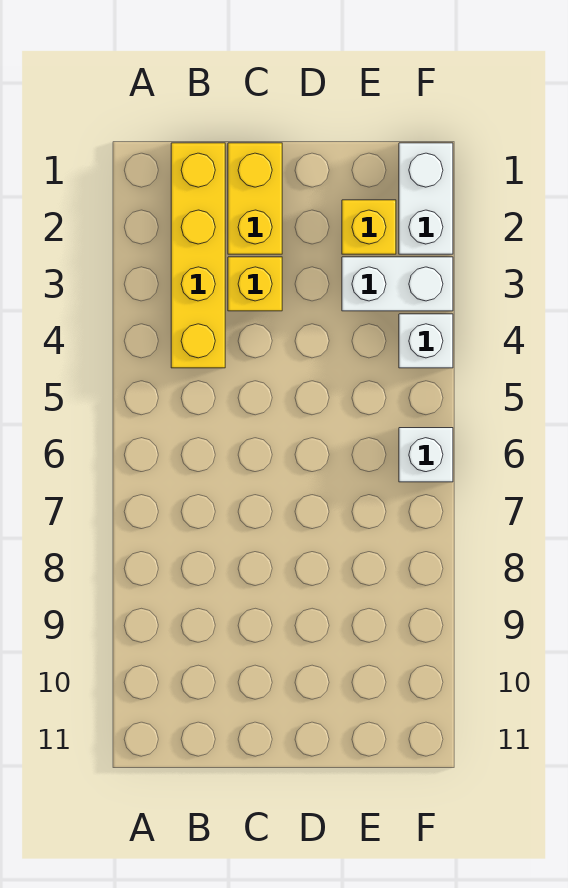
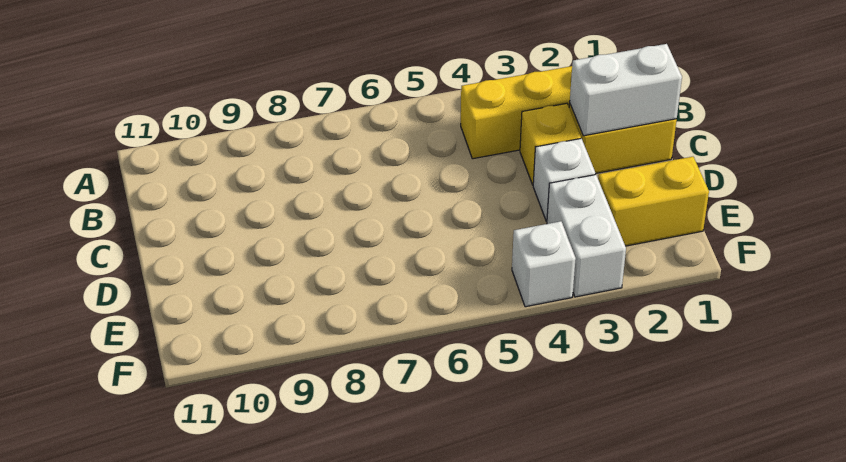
yellow 1x1 brick [342,200,396,254] -> yellow 1x2 brick [598,157,709,246]
white 1x2 brick [399,143,453,254] -> white 1x2 brick moved to [570,44,682,136]
white 1x1 brick [399,428,453,482] -> white 1x1 brick moved to [533,139,595,221]

